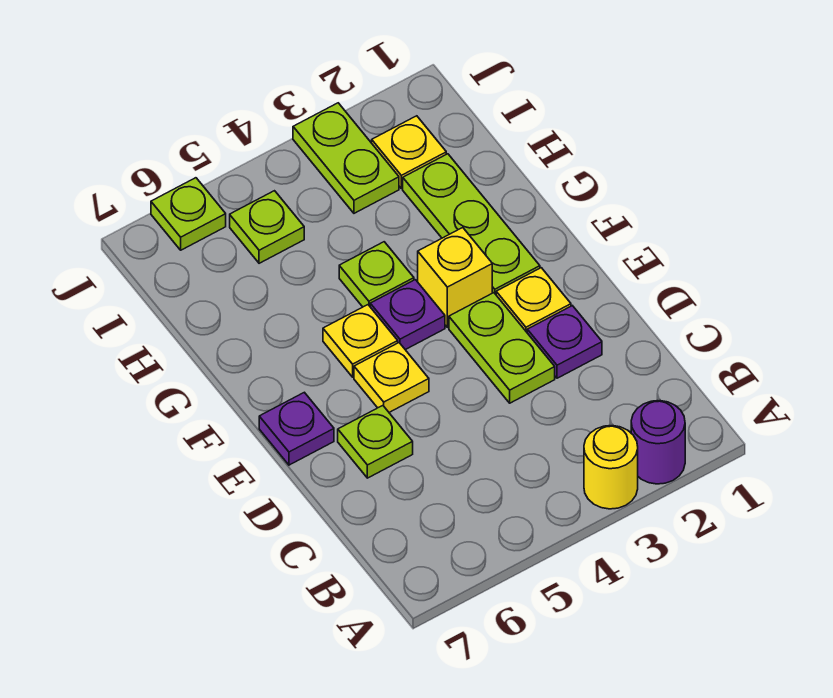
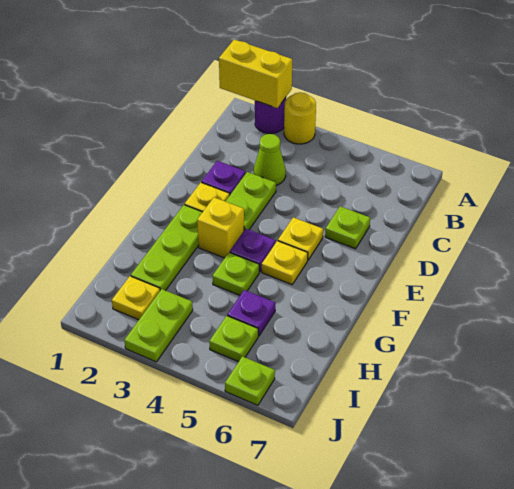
none -> yellow 1x2 brick [219,39,292,108]
none -> lime 1x1 cone [254,134,286,185]
purple 1x1 plate [259,392,334,465] -> purple 1x1 plate moved to [227,290,275,336]

